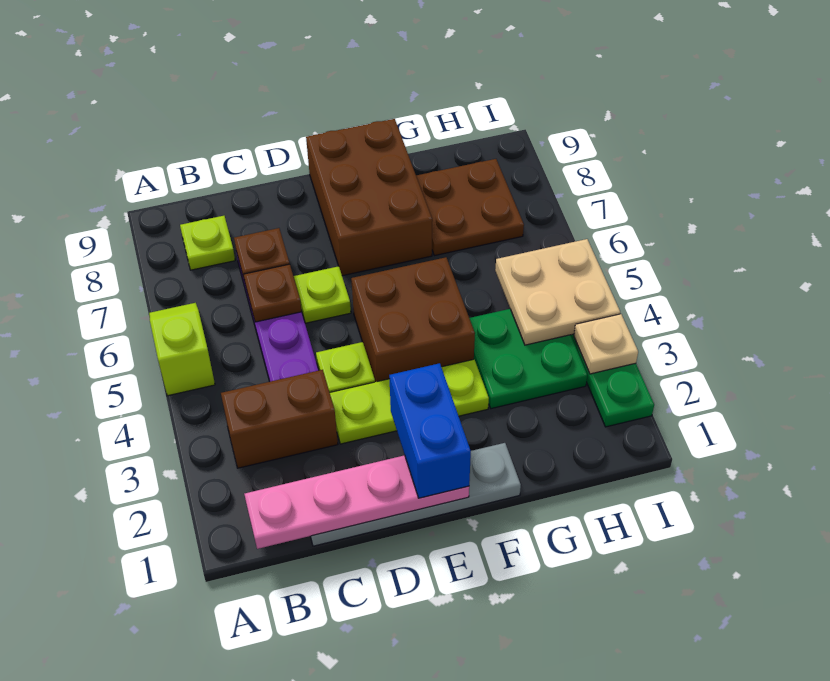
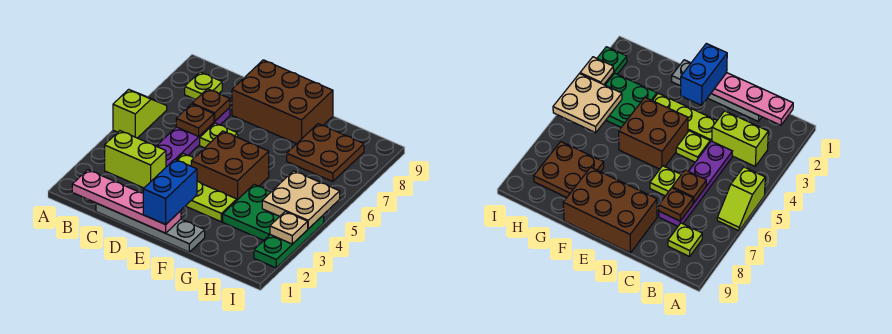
brown 1x2 brick [221,370,338,468] -> lime 1x2 brick [105,131,166,188]
brown 2x3 brick [306,119,432,276] -> brown 2x3 brick turned to [232,60,333,144]

